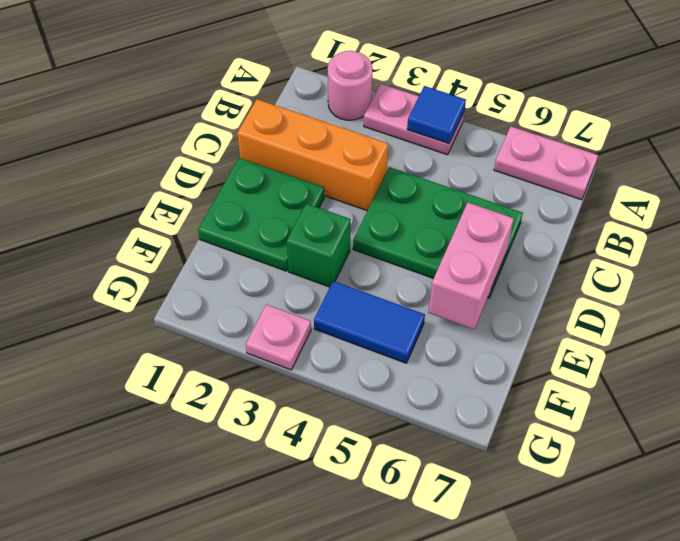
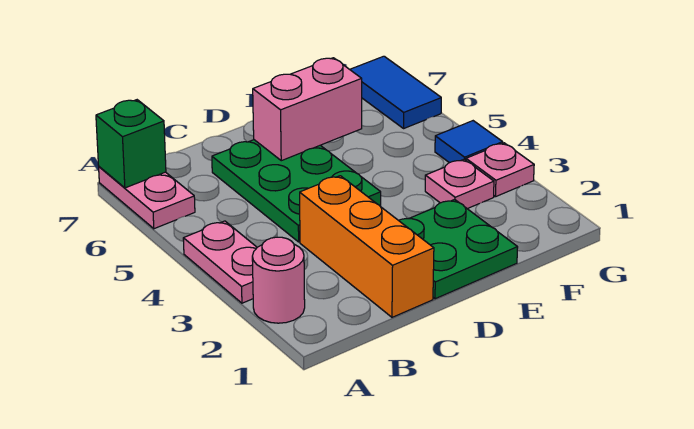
blue 1x1 tile [407,86,466,144] -> blue 1x1 tile moved to [435,121,503,163]
green 1x1 brick [287,204,350,287] -> green 1x1 brick moved to [96,100,166,188]
none -> pink 1x1 plate [425,159,494,209]
blue 1x2 tile [314,281,425,363] -> blue 1x2 tile moved to [350,56,441,128]

